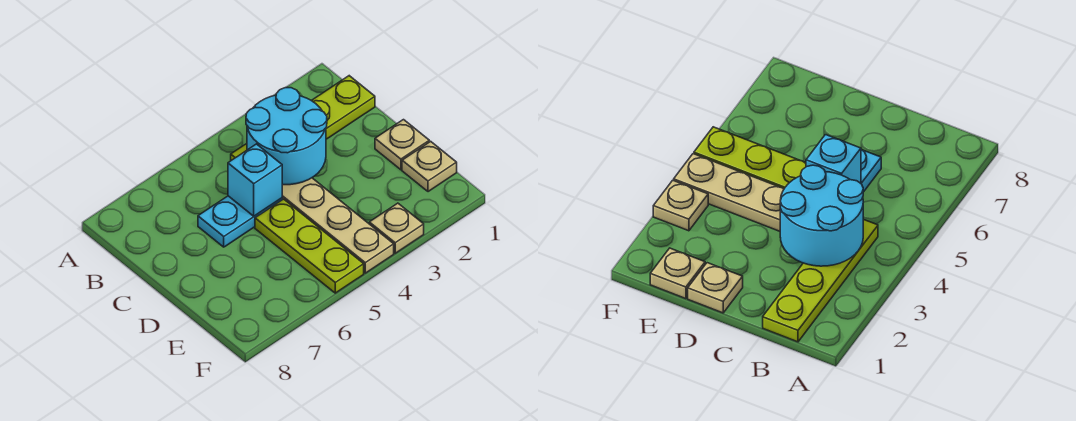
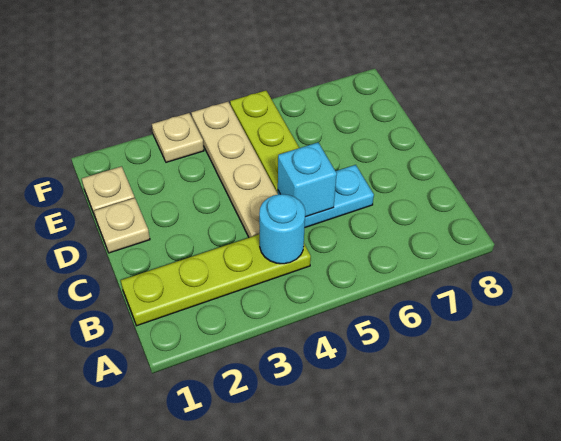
cyan 2x2 round brick [246,88,327,185] -> cyan 1x1 round brick [259,194,305,264]

